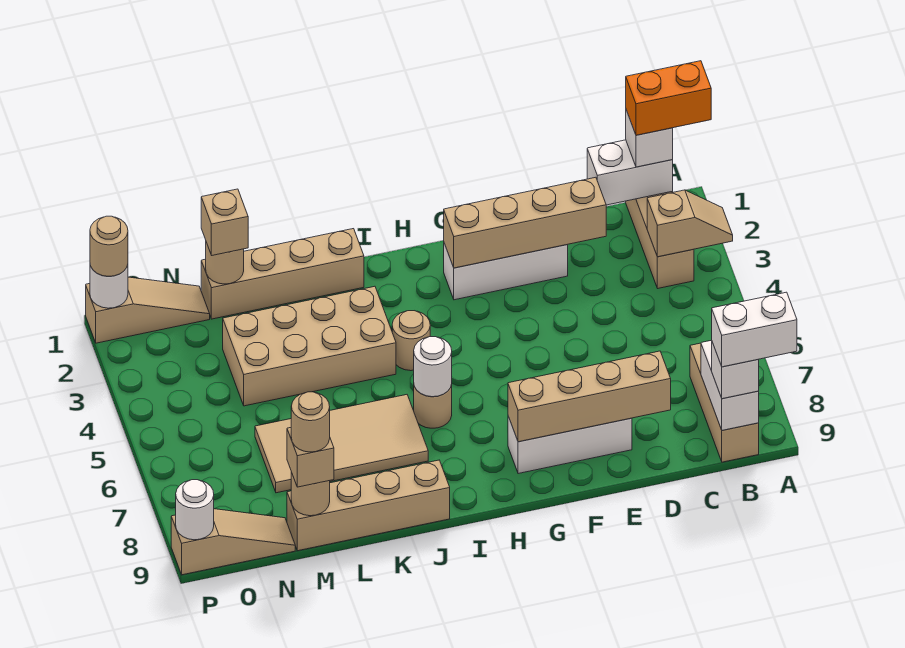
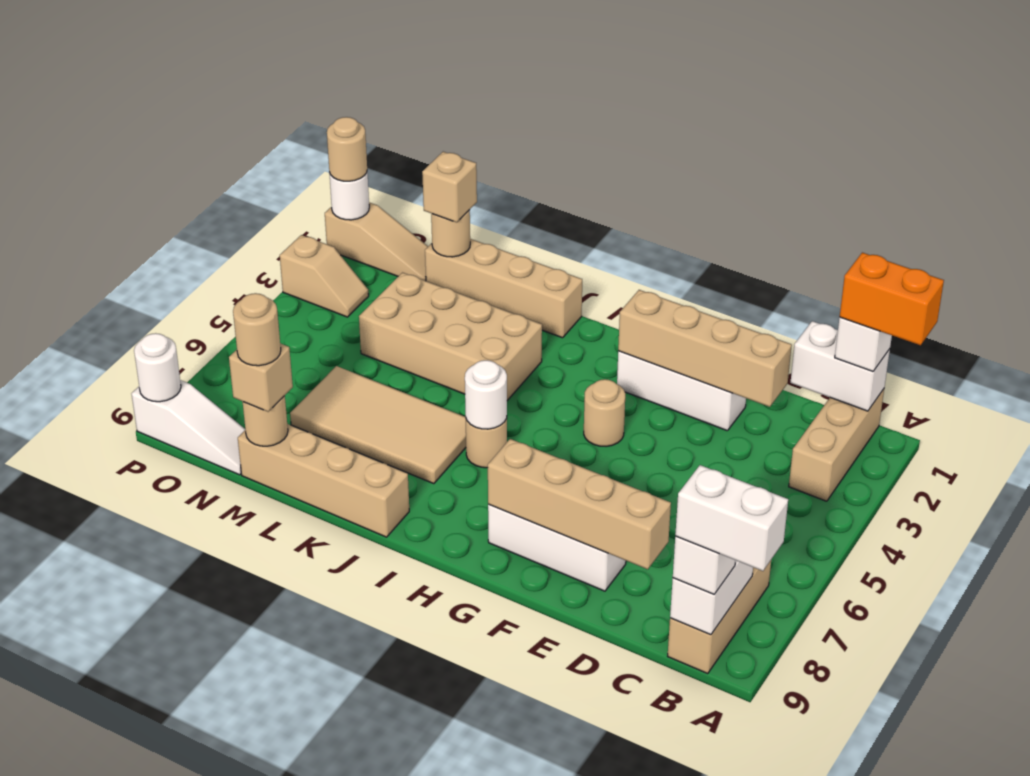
tan 1x2 slope [647,190,733,257] -> tan 1x2 slope moved to [280,235,369,317]
tan 1x1 round brick [392,311,430,371] -> tan 1x1 round brick moved to [584,379,625,446]
tan 1x3 slope [171,509,295,575] -> white 1x3 slope [132,380,245,475]

